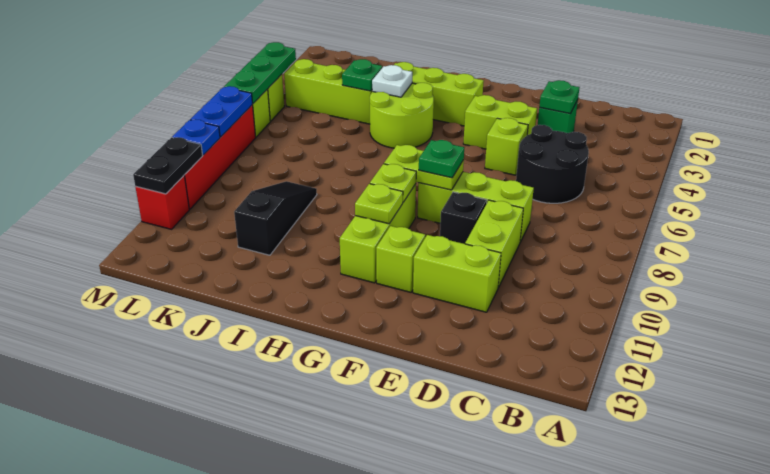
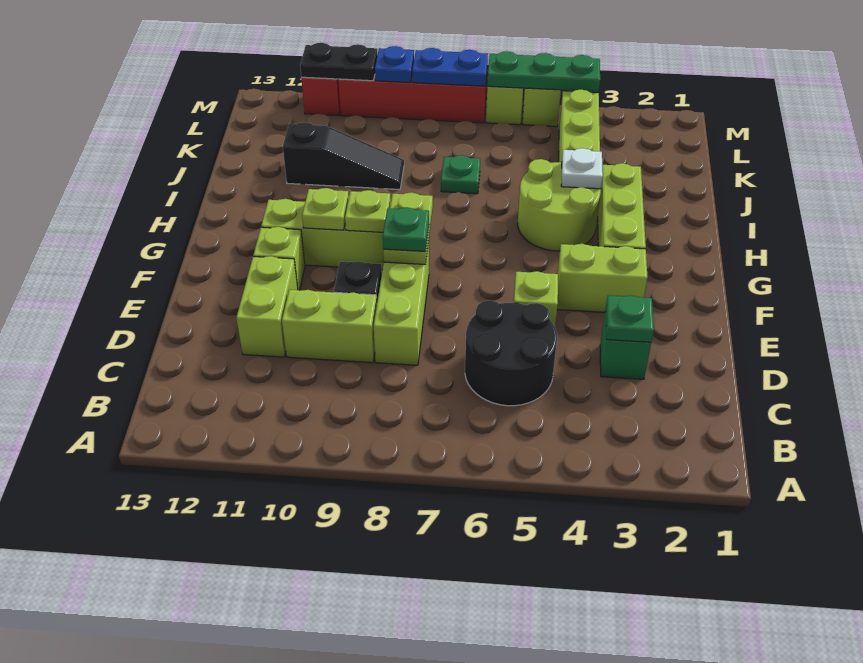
lime 1x2 brick [463,95,537,149] -> lime 1x2 brick turned to [557,244,648,312]
green 1x1 plate [342,59,382,91] -> green 1x1 plate moved to [441,155,480,194]

